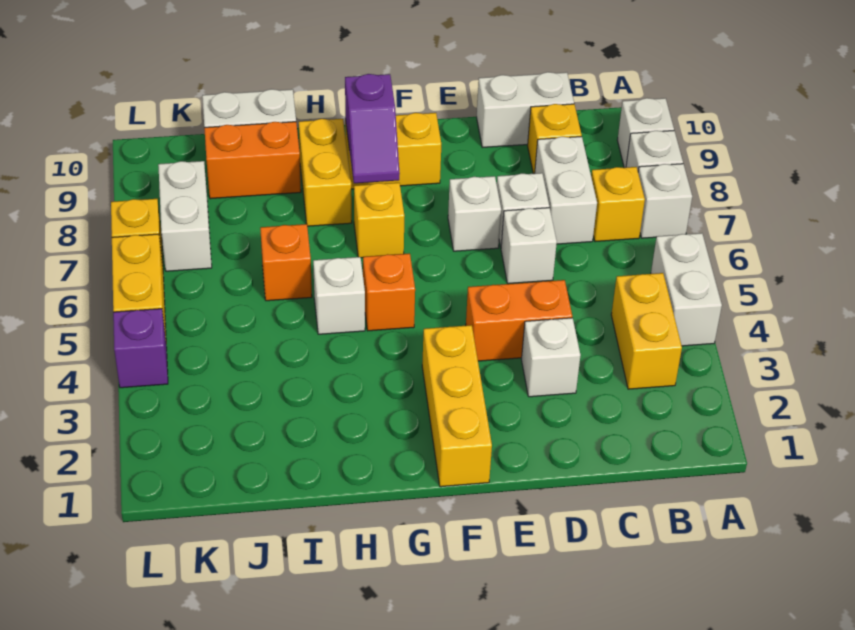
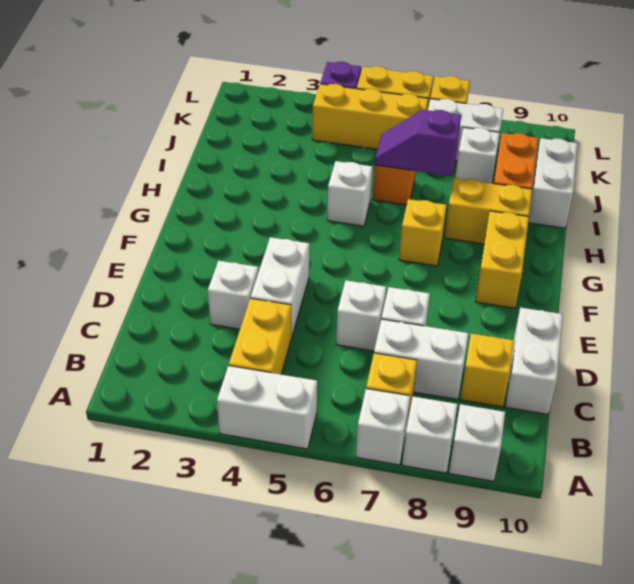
yellow 1x2 brick [611,273,682,389] -> yellow 1x2 brick turned to [229,298,291,374]
orange 1x2 brick [466,280,572,361] -> white 1x2 brick [251,237,309,338]
white 1x1 brick [448,176,501,251] -> white 1x1 brick moved to [455,127,500,183]
yellow 1x3 brick [422,325,492,487] -> yellow 1x3 brick moved to [312,84,428,149]
orange 1x1 brick [363,253,415,331] -> none
purple 1x2 slope [345,74,400,183] -> purple 1x2 slope moved to [375,110,461,176]

